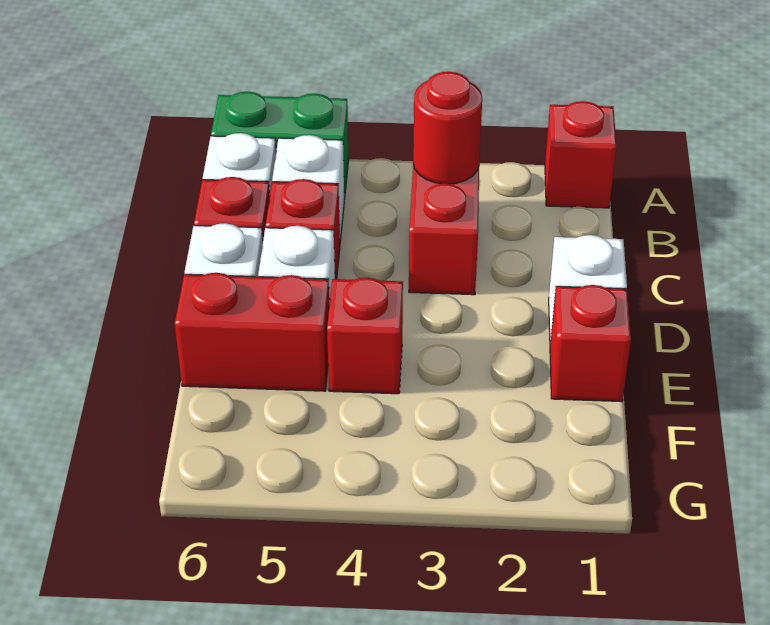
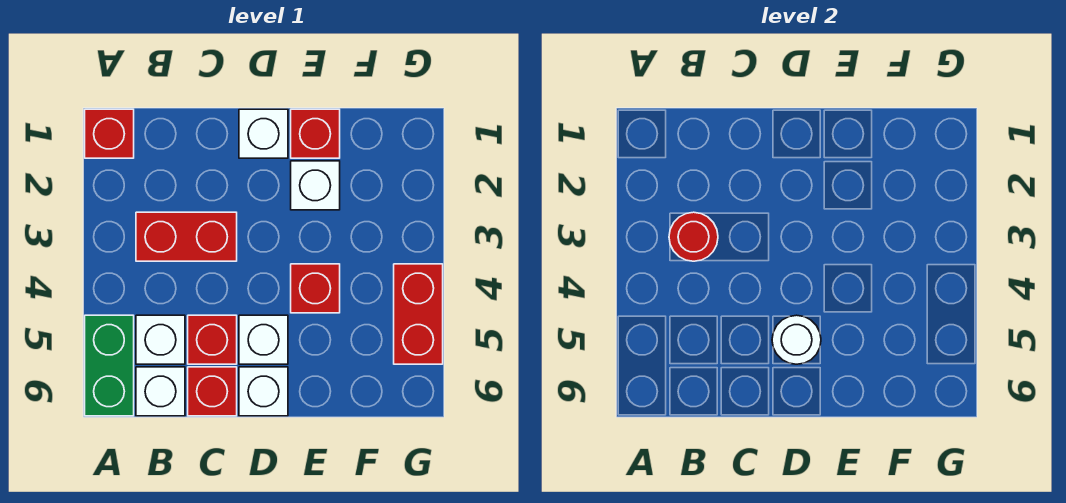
none -> white 1x1 round brick [772,315,821,364]
none -> white 1x1 brick [291,161,340,210]
red 1x2 brick [175,273,329,391] -> red 1x2 brick moved to [394,264,443,364]

